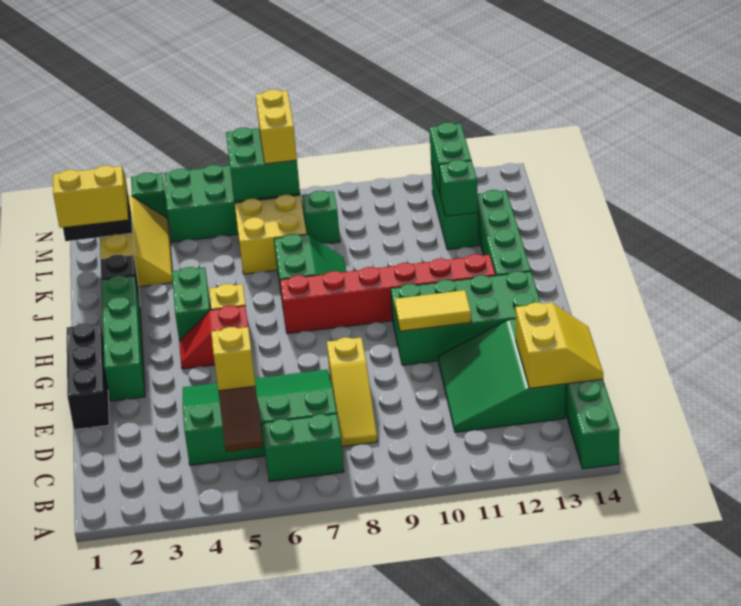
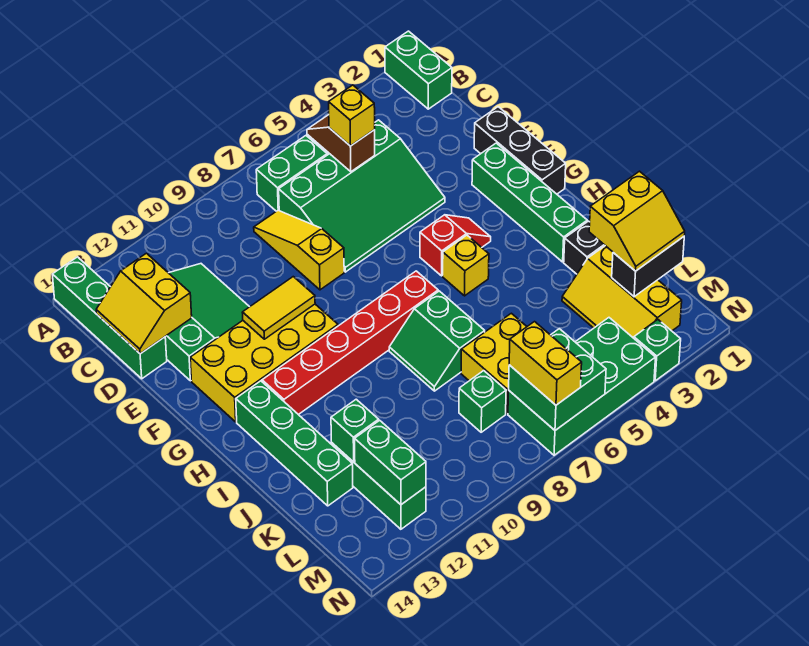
green 2x4 brick [391,271,540,365] -> yellow 2x4 brick [190,304,338,422]
green 1x2 brick [172,267,211,341] -> green 1x2 brick moved to [385,31,452,109]

